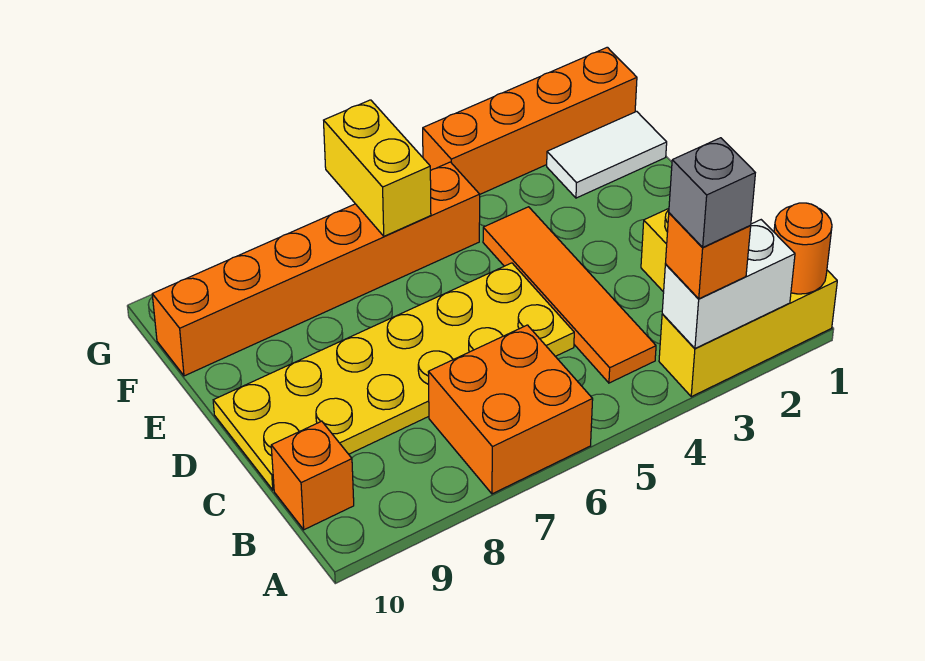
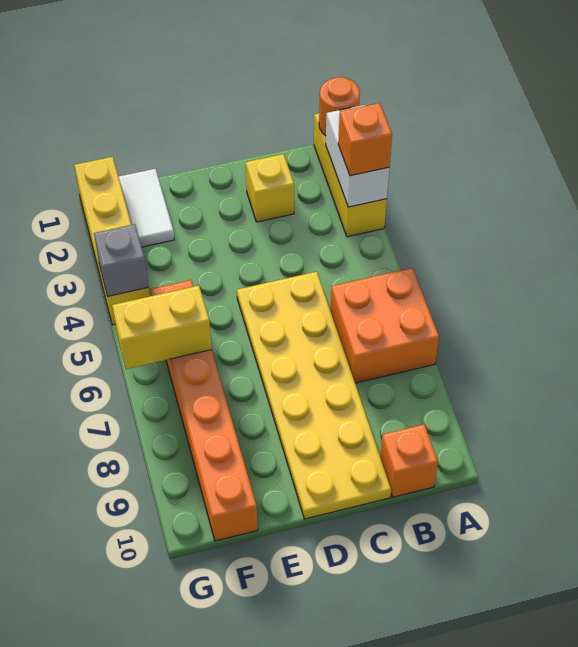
grey 1x1 brick [669,138,755,247] -> grey 1x1 brick moved to [94,224,148,296]
orange 1x4 tile [483,207,656,383] -> none
orange 1x4 brick [423,47,637,194] -> yellow 1x4 brick [74,157,149,325]

